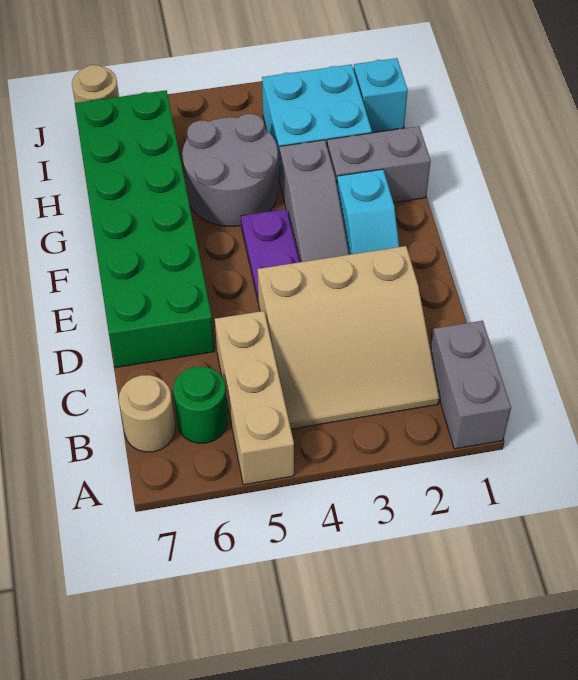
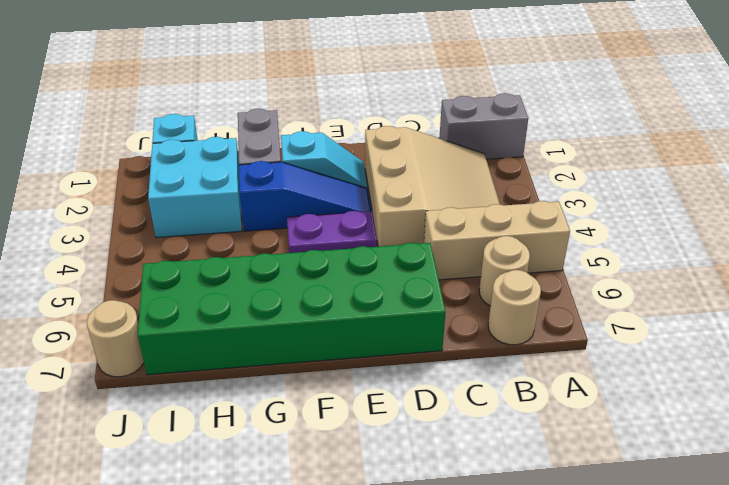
green 1x1 round brick [173,367,227,443] -> tan 1x1 round brick [479,236,530,306]
grey 1x3 slope [280,140,349,262] -> blue 1x3 slope [239,161,371,231]
grey 2x2 round brick [182,114,278,226] -> none

